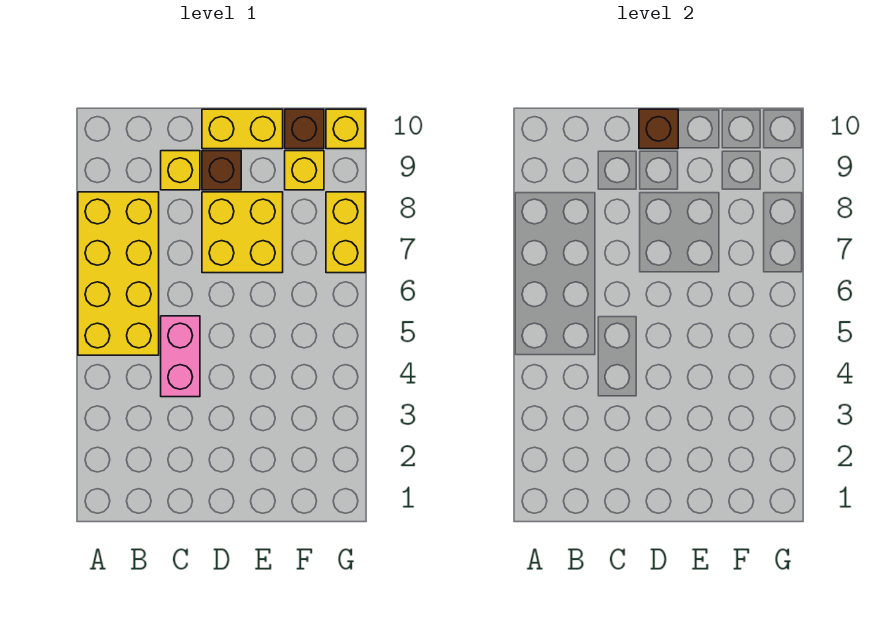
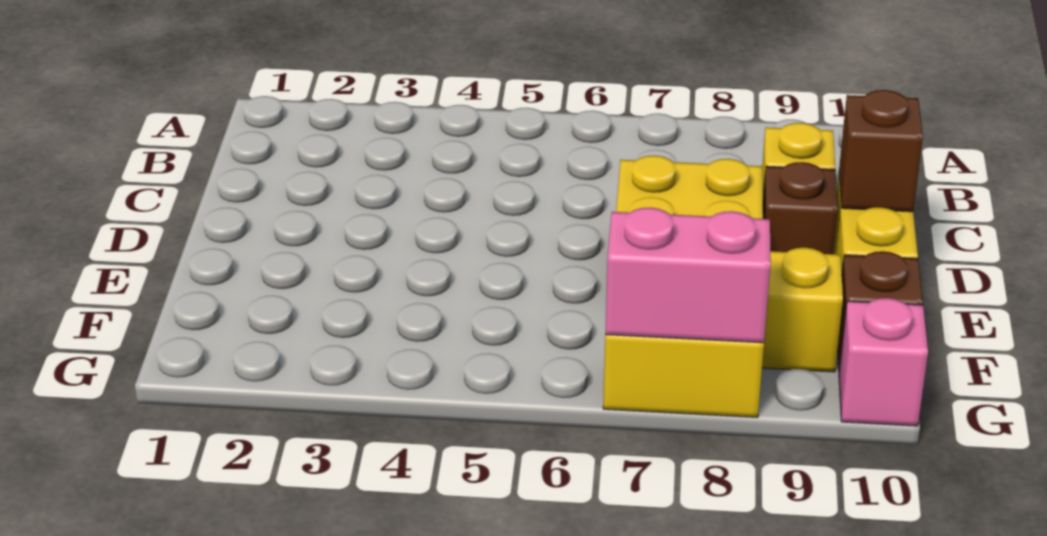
yellow 2x4 brick [78,192,159,355] -> none
pink 1x2 brick [161,316,200,397] -> pink 1x2 brick moved to [605,208,771,343]
yellow 1x1 brick [326,109,365,149] -> pink 1x1 brick [839,298,928,426]

